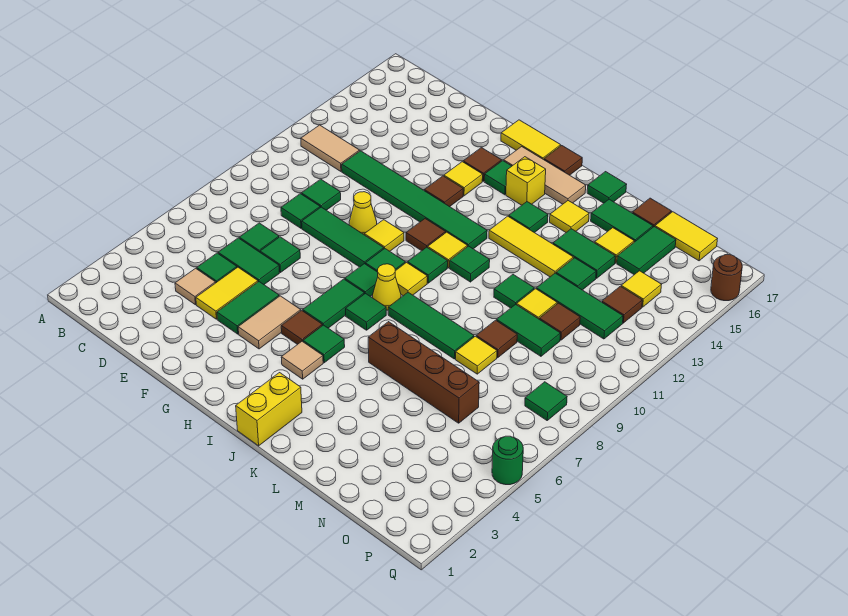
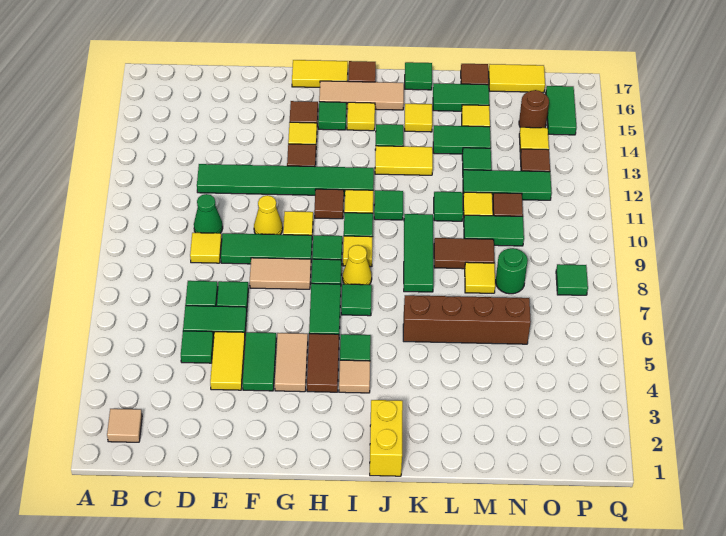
tan 1x2 tile [301,125,360,171] -> tan 1x2 tile moved to [250,258,311,289]
tan 1x1 tile [175,268,216,305] -> tan 1x1 tile moved to [107,409,142,442]
green 1x1 tile [281,194,320,228] -> yellow 1x1 tile [190,233,222,263]
green 1x1 tile [301,179,341,210] -> green 1x1 cone [194,194,223,233]
brown 1x1 tile [281,310,322,345] -> brown 1x2 tile [307,334,339,392]
yellow 1x1 brick [506,157,546,205] -> yellow 1x1 tile [347,102,375,131]
green 1x3 tile [388,292,474,359] -> green 1x3 tile turned to [404,214,433,292]
yellow 1x3 tile [489,216,573,277] -> yellow 1x2 tile [375,146,433,175]
brown 1x1 tile [476,320,517,358] -> brown 1x2 tile [434,238,494,269]
green 1x2 tile [617,227,676,275] -> green 1x2 tile moved to [546,86,576,135]
green 1x1 round brick [492,436,523,485] -> green 1x1 round brick moved to [496,248,528,294]
brown 1x1 round brick [711,255,742,301] -> brown 1x1 round brick moved to [519,90,549,128]

